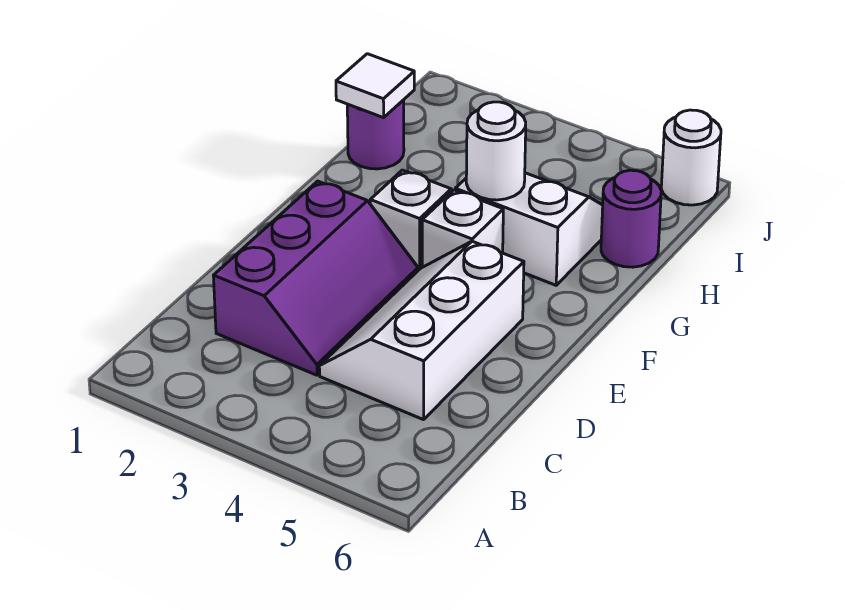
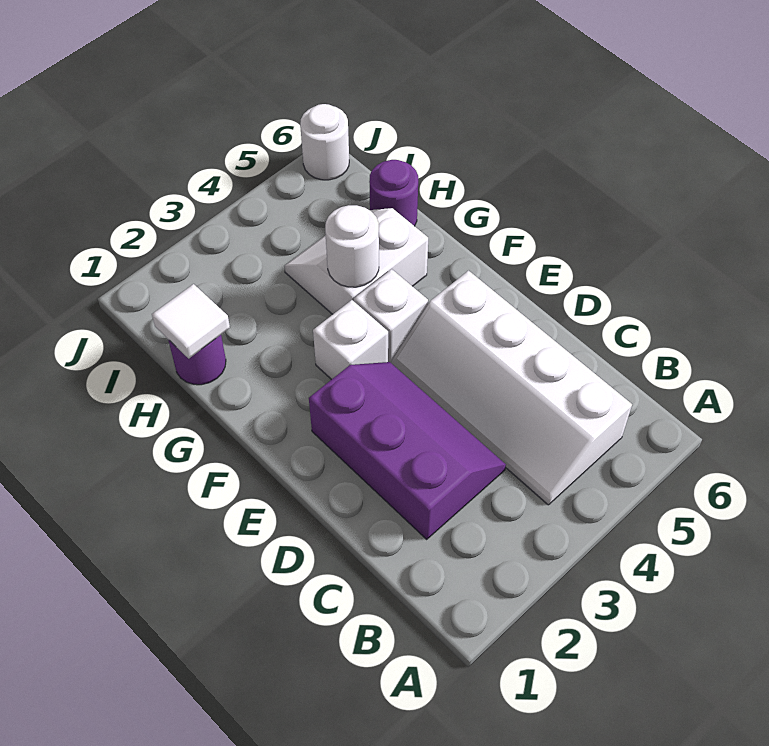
white 2x3 slope [319,241,524,420] -> white 2x4 slope [392,271,632,505]

